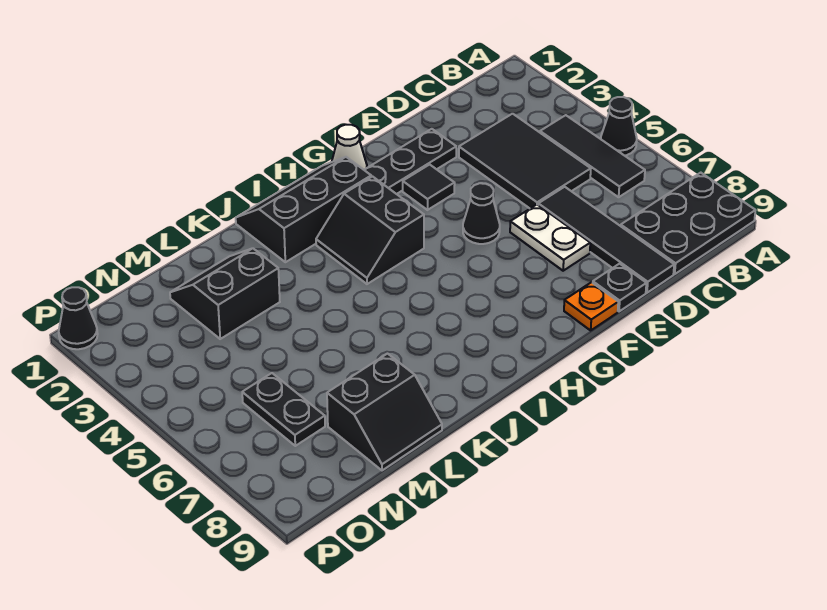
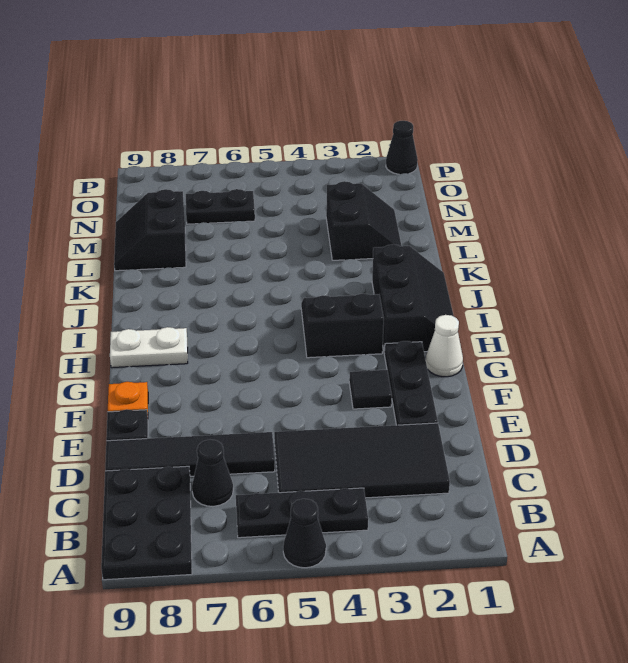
black 1x3 tile [540,115,645,197] -> black 1x3 plate [236,488,368,538]
black 2x3 tile [459,114,591,208] -> black 2x4 tile [274,423,450,498]
white 1x2 plate [510,205,590,271] -> white 1x2 plate moved to [110,327,188,368]
black 1x1 cone [463,183,500,244] -> black 1x1 cone moved to [192,440,233,506]

